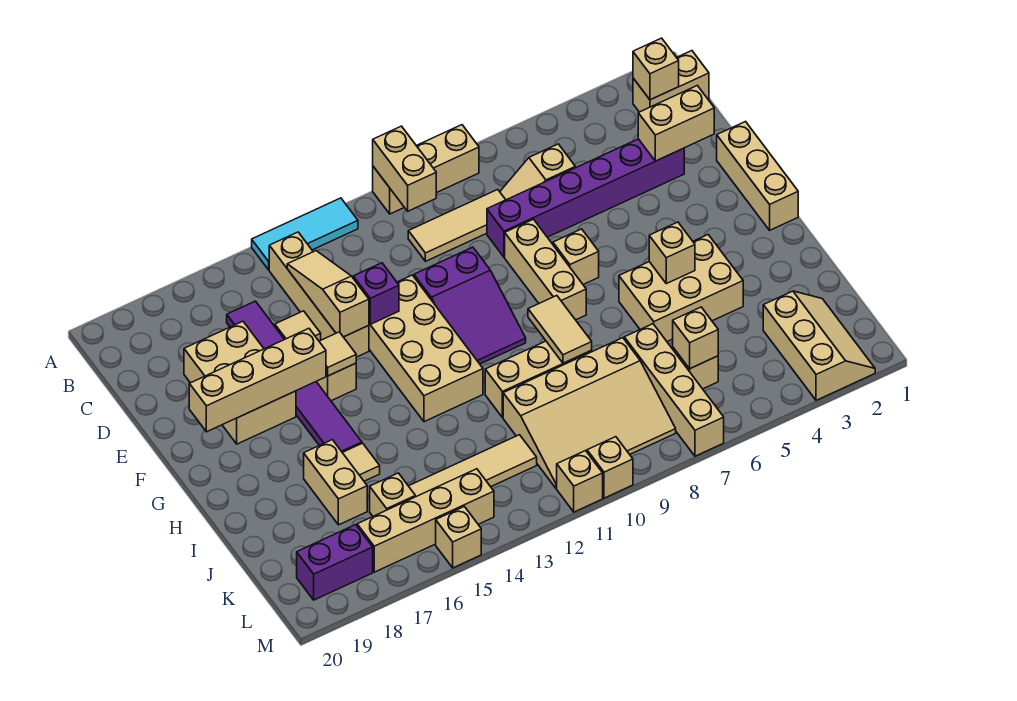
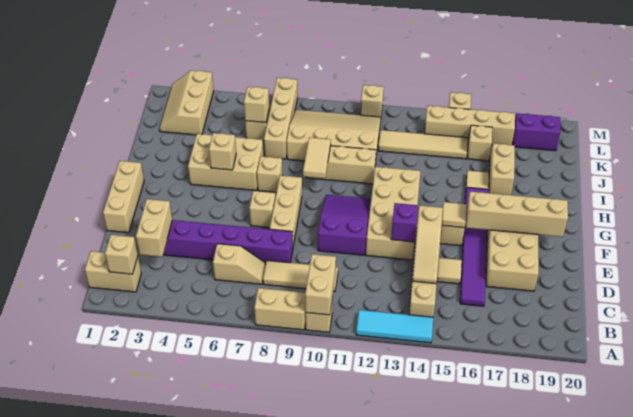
tan 1x2 brick [638,86,714,161] -> tan 1x2 brick turned to [136,199,172,257]
tan 1x1 brick [587,437,633,498] -> tan 1x1 brick moved to [257,156,283,192]

